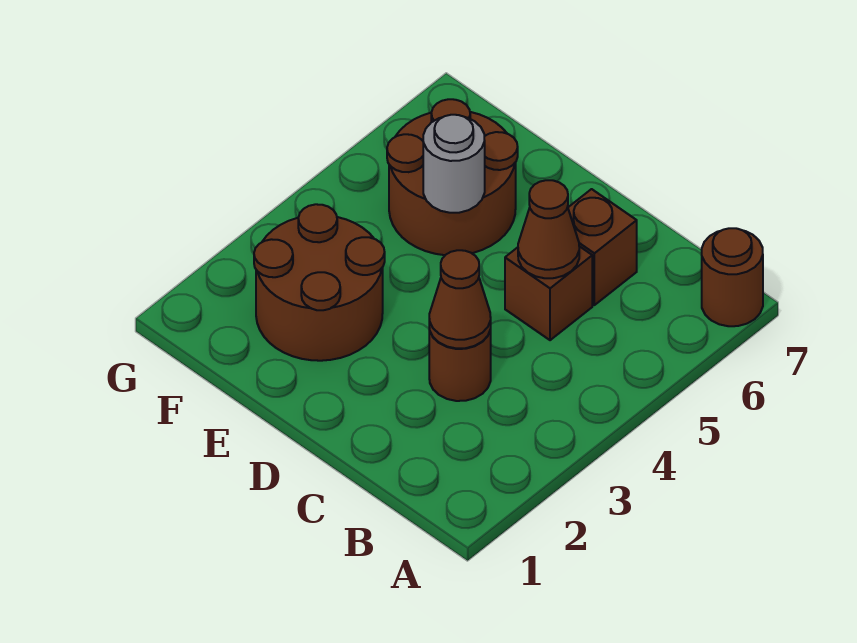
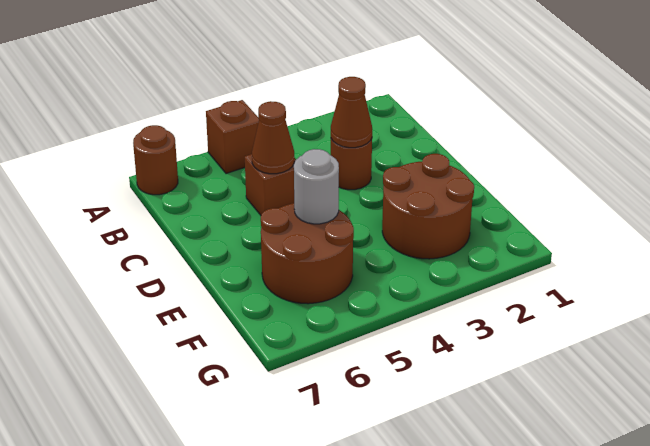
brown 1x1 brick [568,189,637,305] -> brown 1x1 brick moved to [206,100,259,174]

